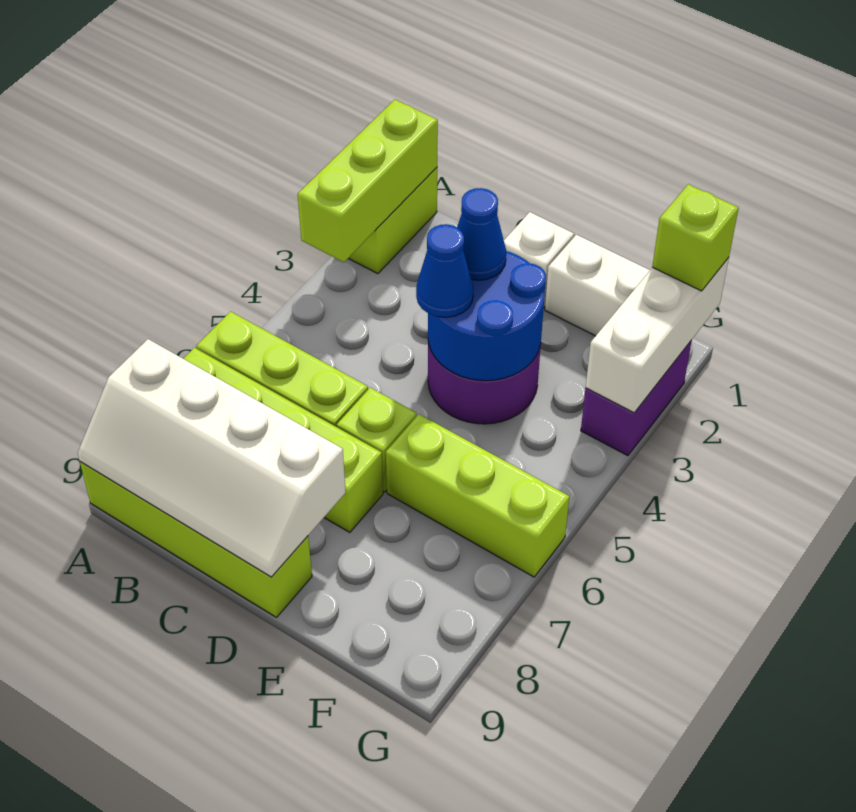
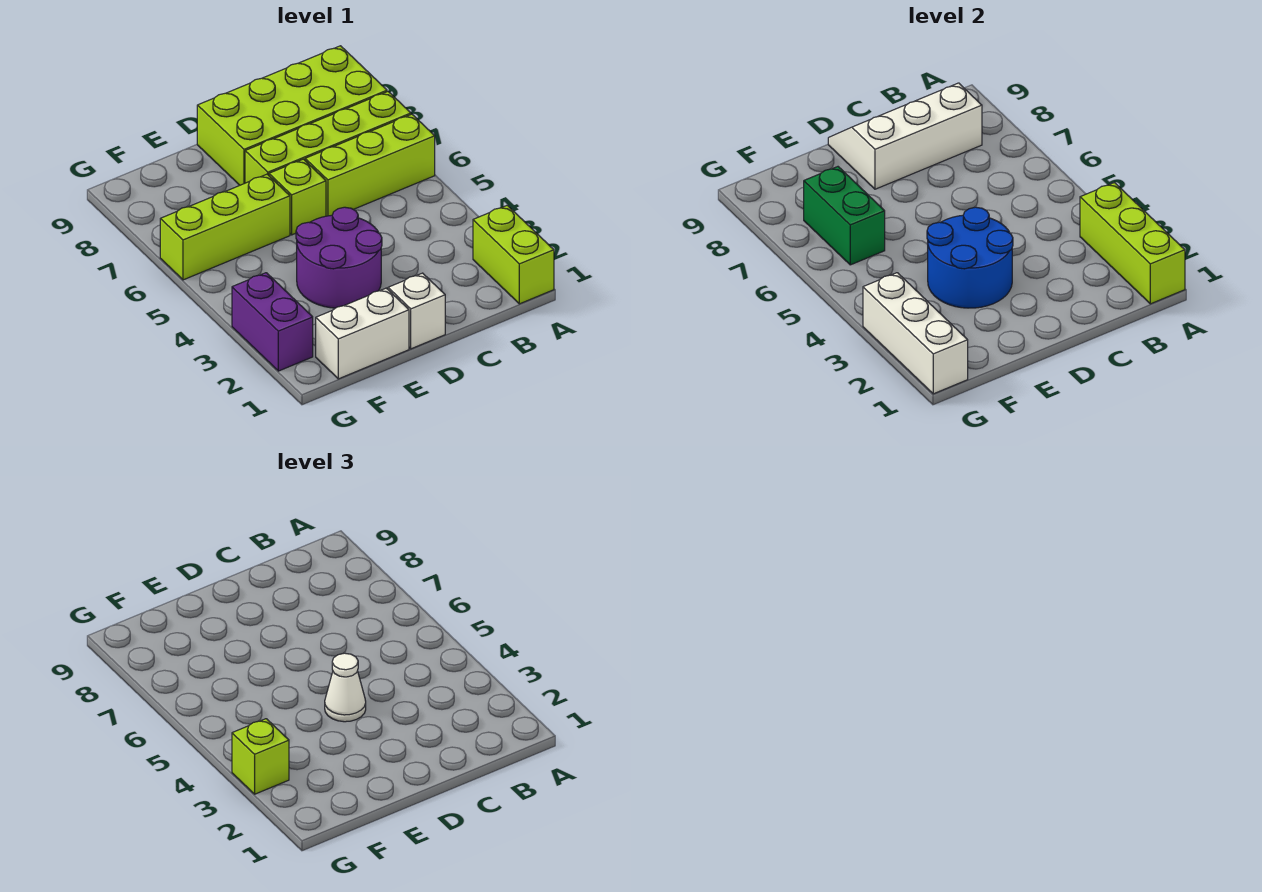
white 2x4 slope [78,339,346,577] -> white 2x3 slope [828,83,982,189]
lime 1x4 brick [80,462,312,617] -> lime 2x4 brick [197,46,387,185]
blue 1x1 cone [457,188,506,280] -> none
blue 1x1 cone [416,224,474,317] -> white 1x1 cone [325,653,366,722]
none -> green 1x2 brick [804,167,885,265]
lime 1x1 brick [652,184,739,291] -> lime 1x1 brick moved to [232,719,289,794]

